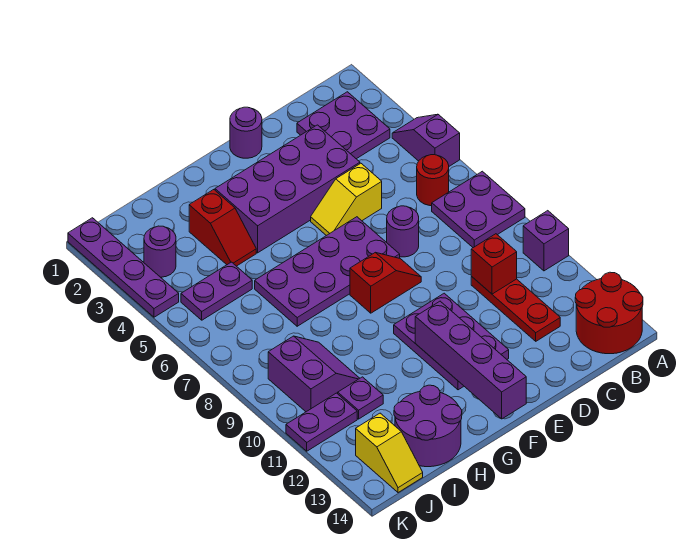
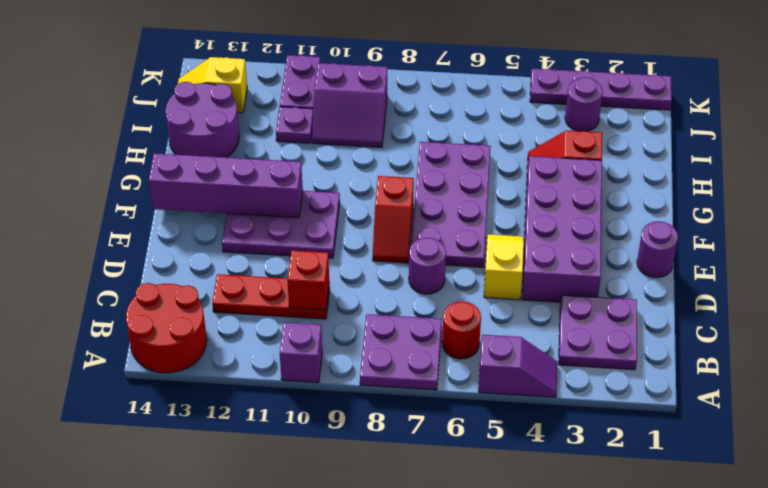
purple 1x2 plate [181,262,252,320] -> none

